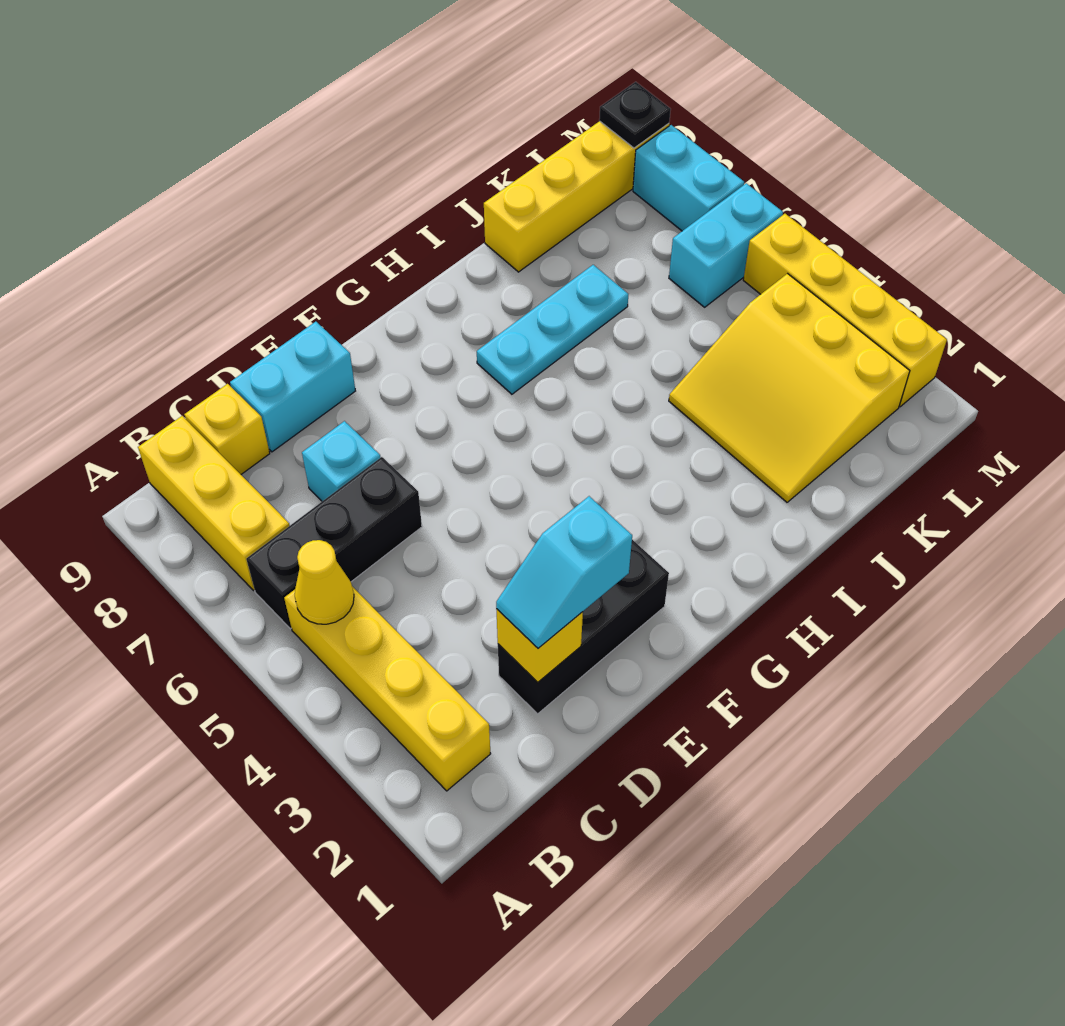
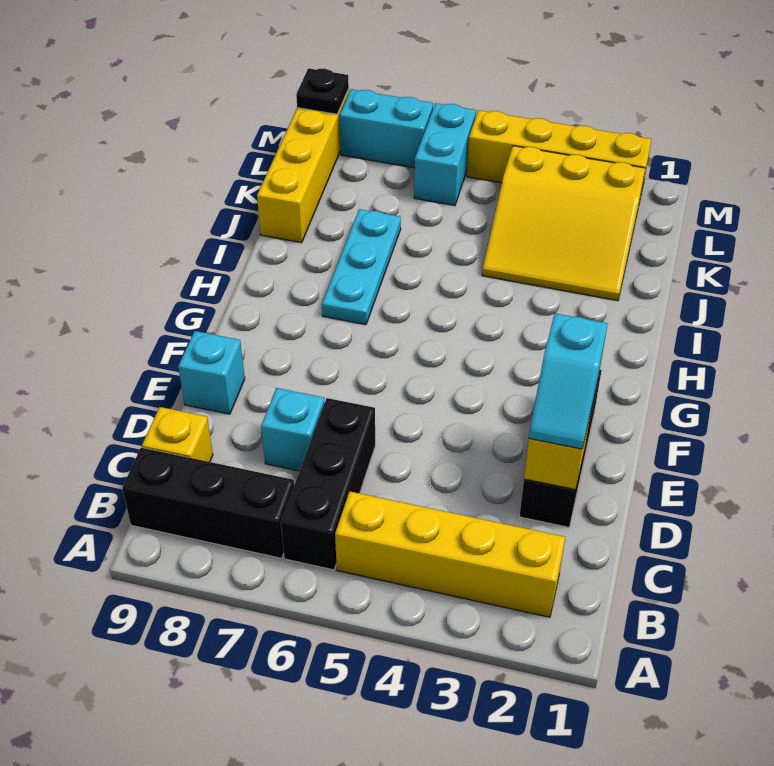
yellow 1x1 cone [295,540,354,624] -> none
yellow 1x3 brick [138,416,290,590] -> black 1x3 brick [122,448,294,558]
cyan 1x2 brick [230,322,355,452] -> cyan 1x1 brick [178,331,245,414]

